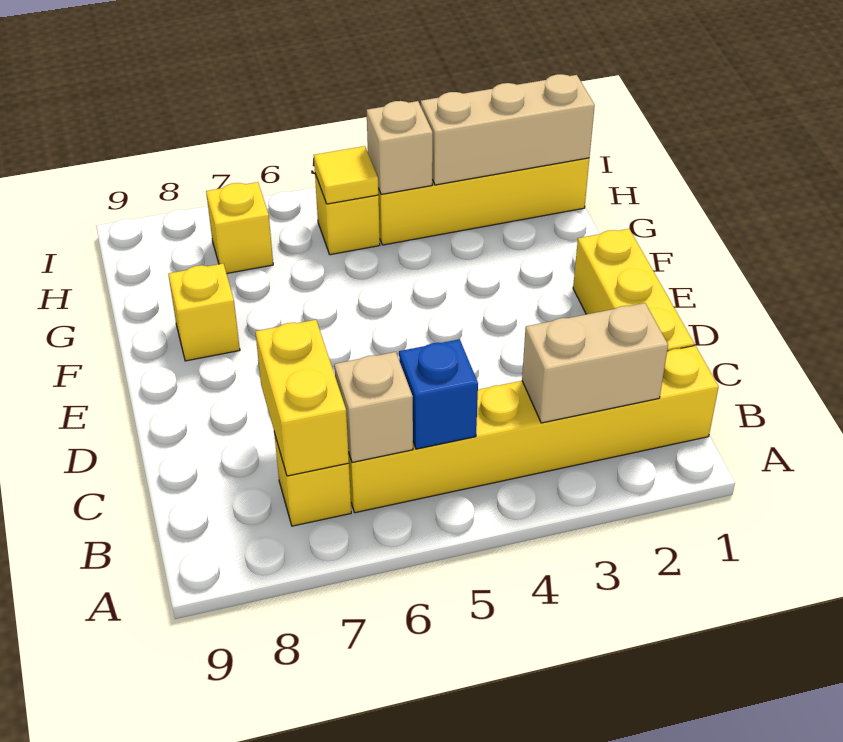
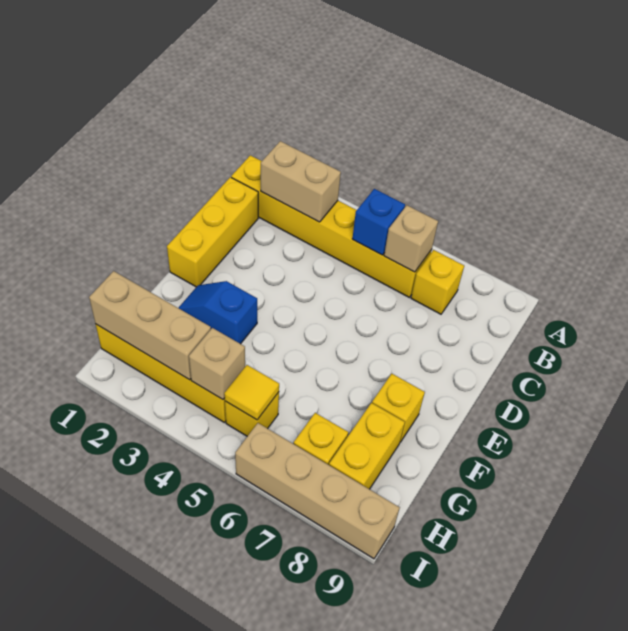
yellow 1x2 brick [255,320,349,476] -> yellow 1x2 brick moved to [329,403,405,489]
none -> blue 1x2 slope [179,281,257,344]
none -> tan 1x4 brick [235,423,400,559]

